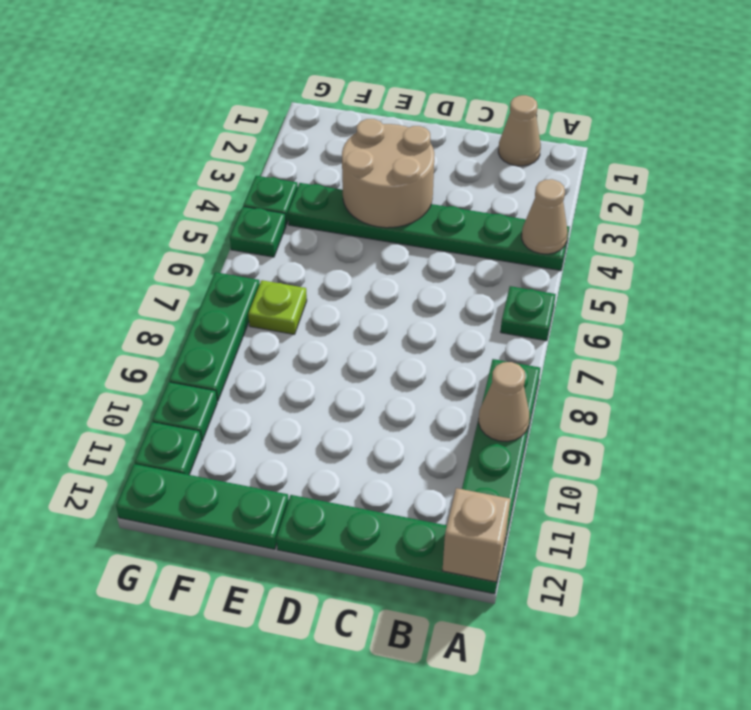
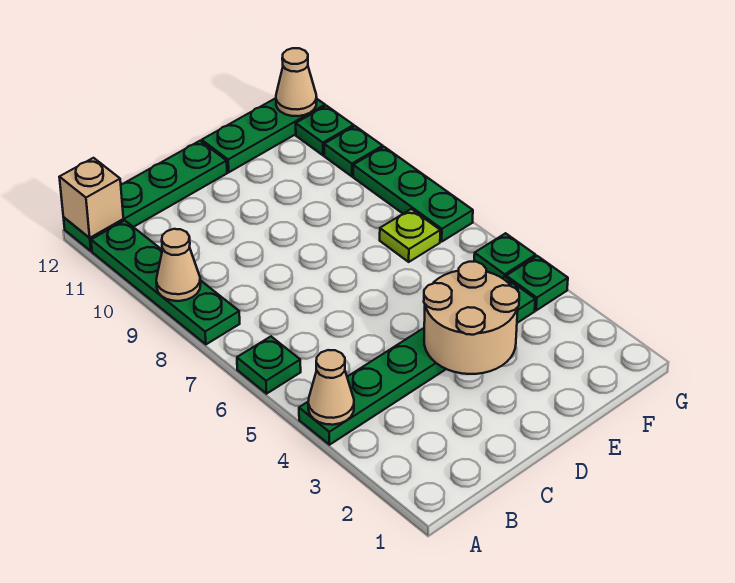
tan 1x1 cone [498,95,541,166] -> tan 1x1 cone moved to [276,48,317,116]

